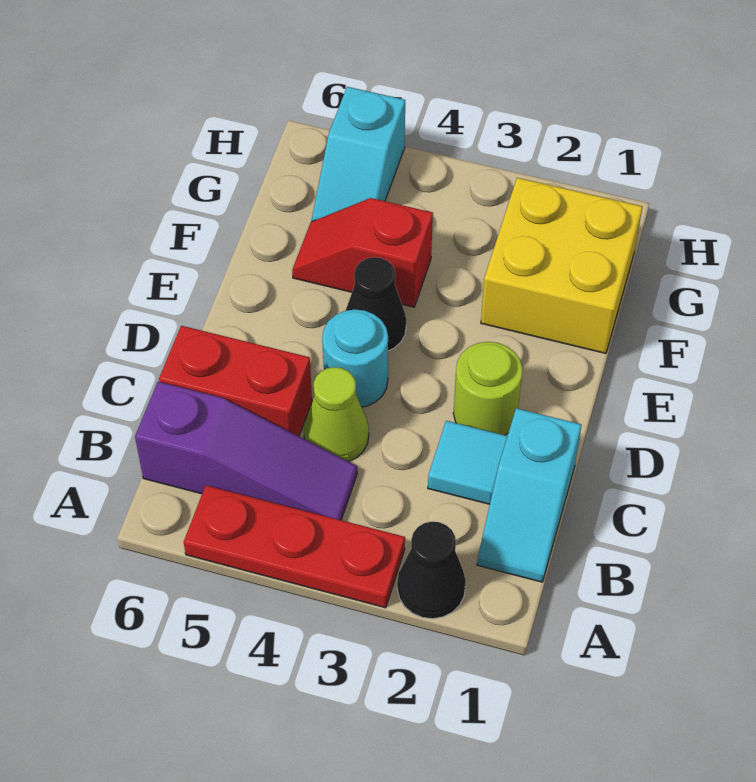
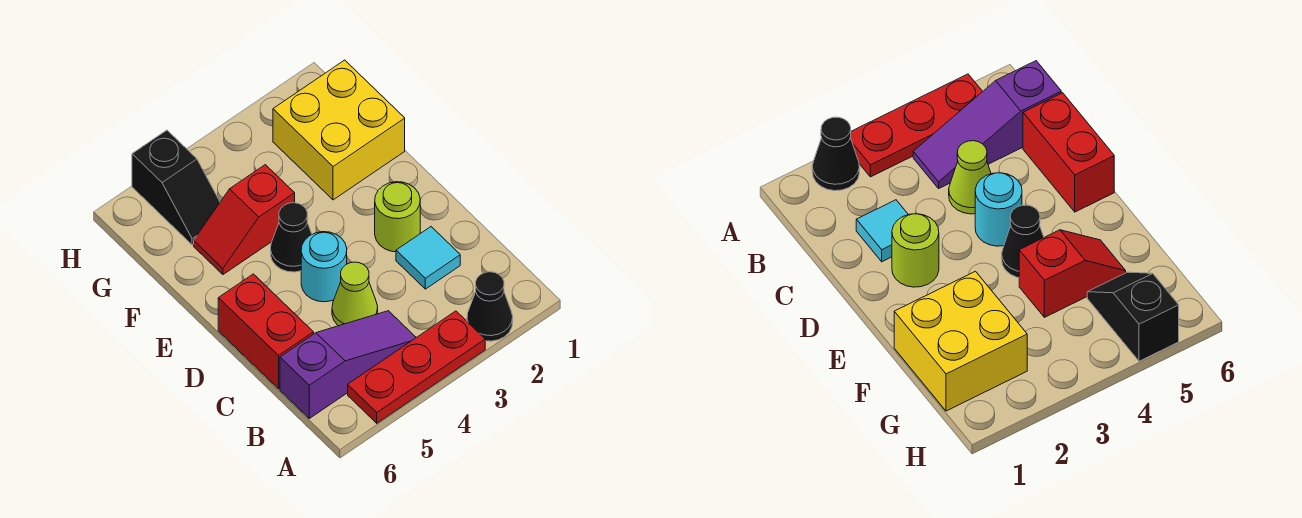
cyan 1x2 slope [477,408,581,582] -> none
red 1x2 brick [159,326,312,436] -> red 1x2 brick turned to [218,274,314,389]
cyan 1x2 slope [312,87,405,221] -> black 1x2 slope [132,130,220,245]

